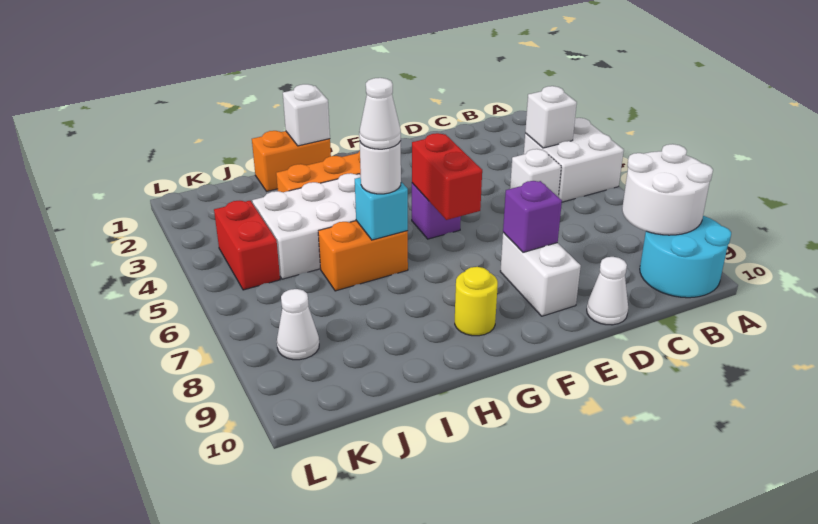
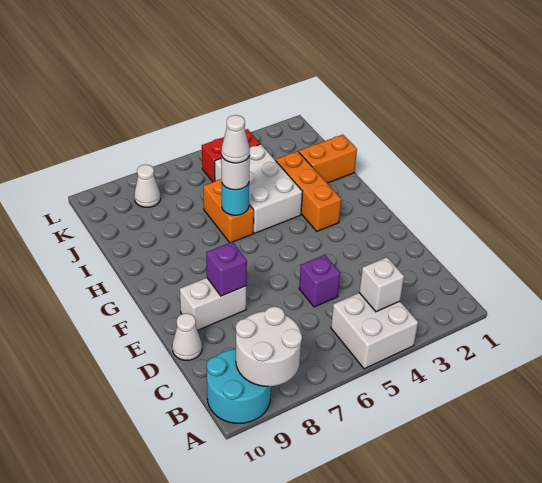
white 1x1 brick [510,149,561,196] -> none
purple 1x1 brick [412,183,461,239] -> purple 1x1 brick moved to [299,255,340,307]
red 1x2 brick [412,133,482,220] -> none
yellow 1x1 round brick [455,267,498,336] -> none
orange 1x2 brick [252,131,331,191] -> orange 1x2 brick turned to [299,135,357,183]
white 1x1 brick [283,84,330,146] -> none
cyan 1x1 brick [355,177,408,240] -> cyan 1x1 round brick [222,183,249,215]

